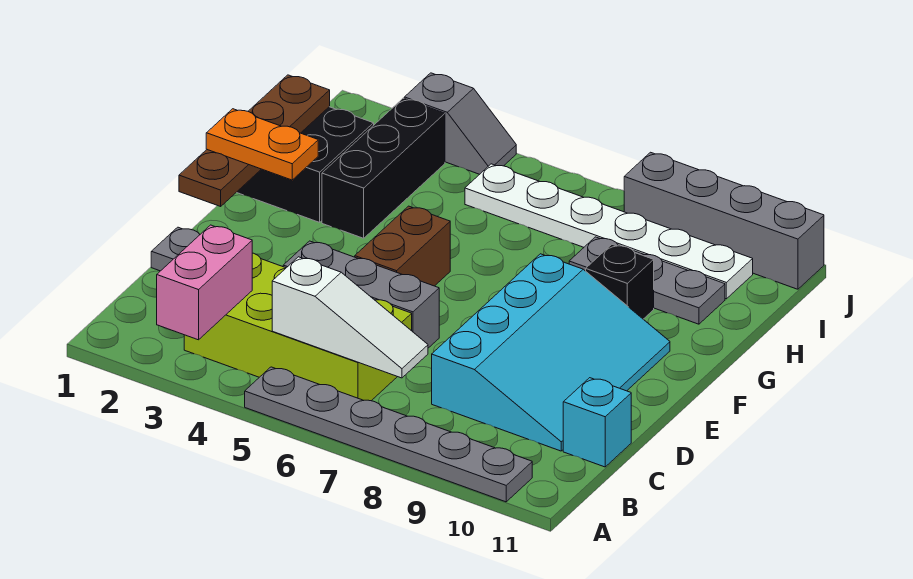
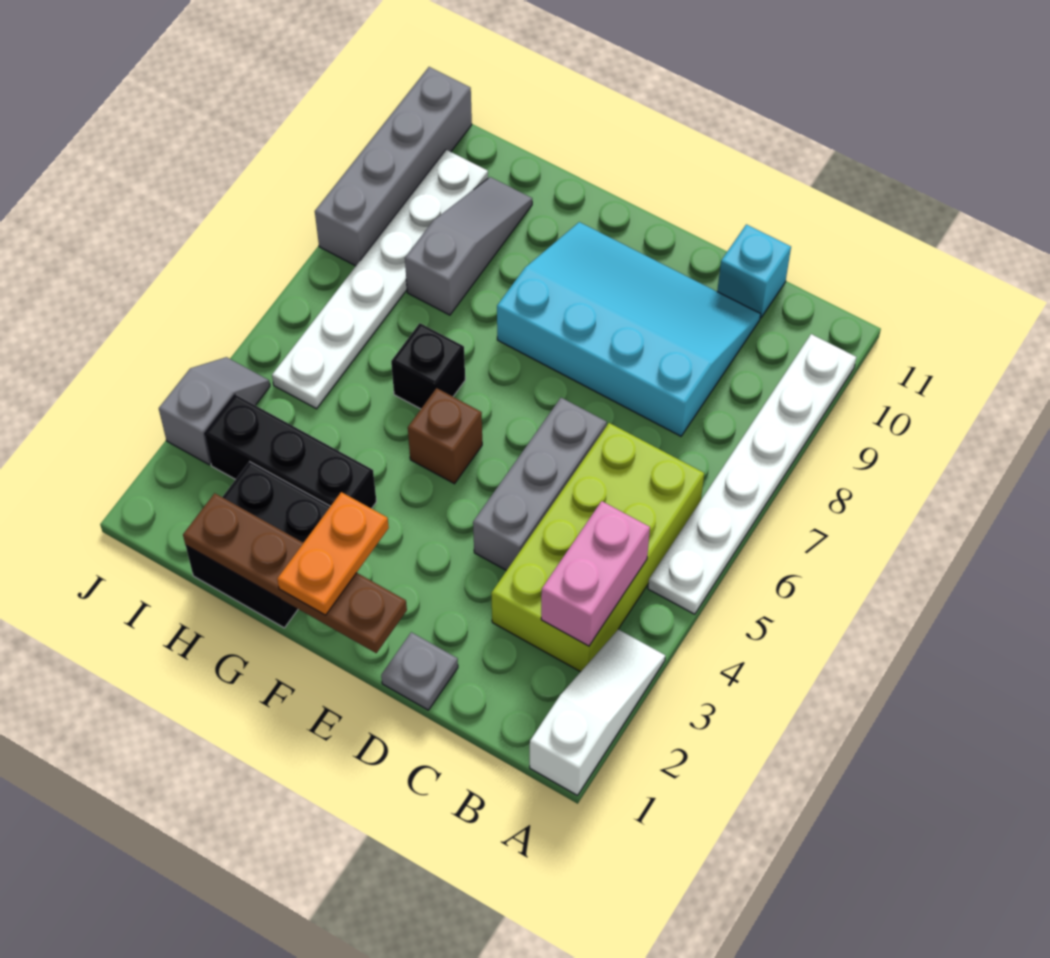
pink 1x2 brick [157,225,252,340] -> pink 1x2 brick turned to [541,501,650,646]
grey 1x6 plate [245,367,532,502] -> white 1x6 plate [648,334,856,614]
white 1x3 slope [272,257,428,378] -> white 1x3 slope moved to [530,629,665,795]
brown 1x2 brick [355,206,450,286] -> brown 1x1 brick [408,388,482,484]
black 1x1 brick [586,245,654,319] -> black 1x1 brick moved to [391,323,465,409]
grey 1x3 plate [569,237,725,324] -> grey 1x3 slope [405,177,532,315]

